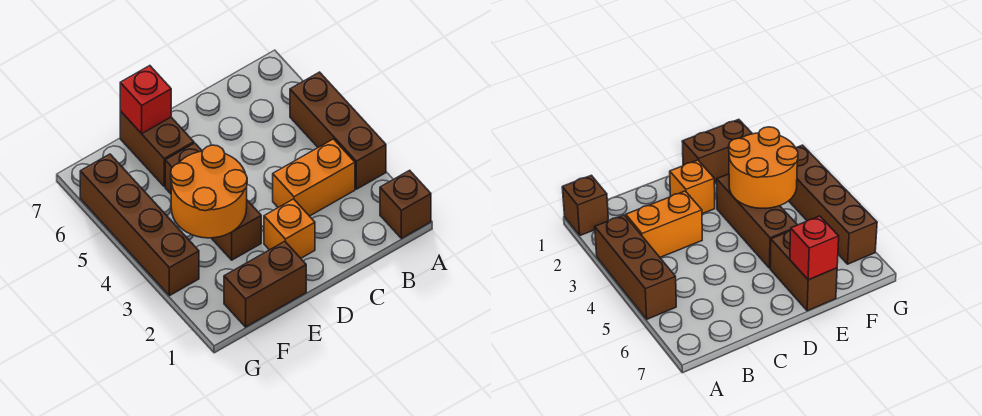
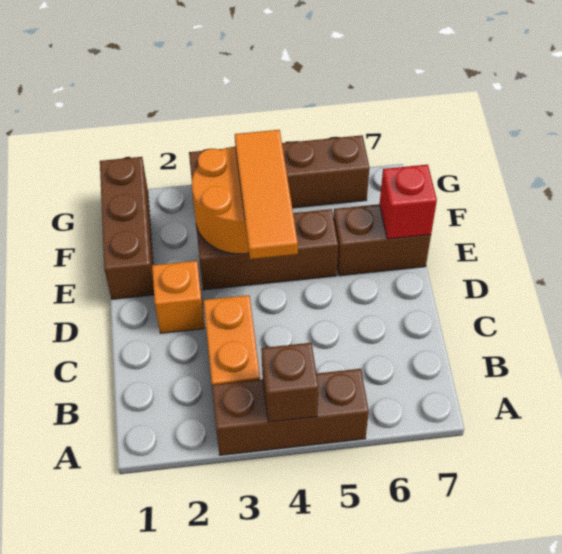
brown 1x1 brick [380,170,431,238] -> brown 1x1 brick moved to [261,343,319,422]
none -> orange 1x3 tile [235,130,298,259]
brown 1x2 brick [224,241,306,327] -> brown 1x3 brick [100,157,154,299]

